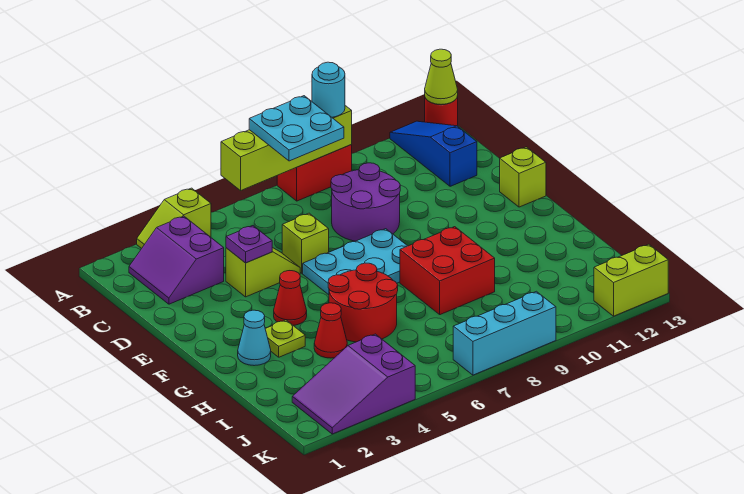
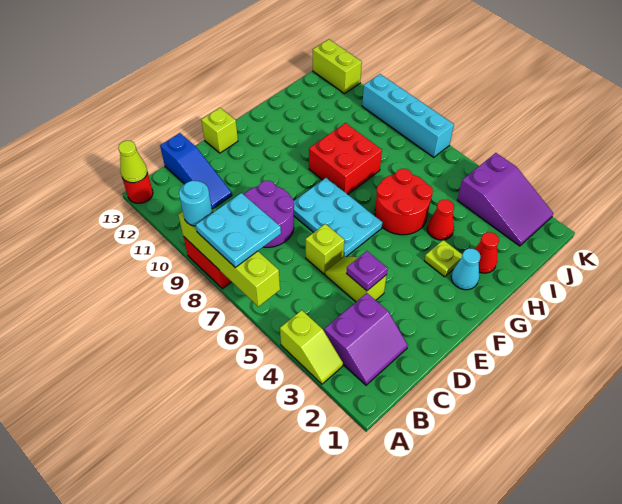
blue 1x3 slope [390,121,477,186] -> blue 1x3 slope turned to [160,133,232,209]
red 1x1 cone [274,271,307,325] -> red 1x1 cone moved to [475,232,499,273]
cyan 1x3 brick [453,291,556,375] -> cyan 1x4 brick [362,74,454,157]

